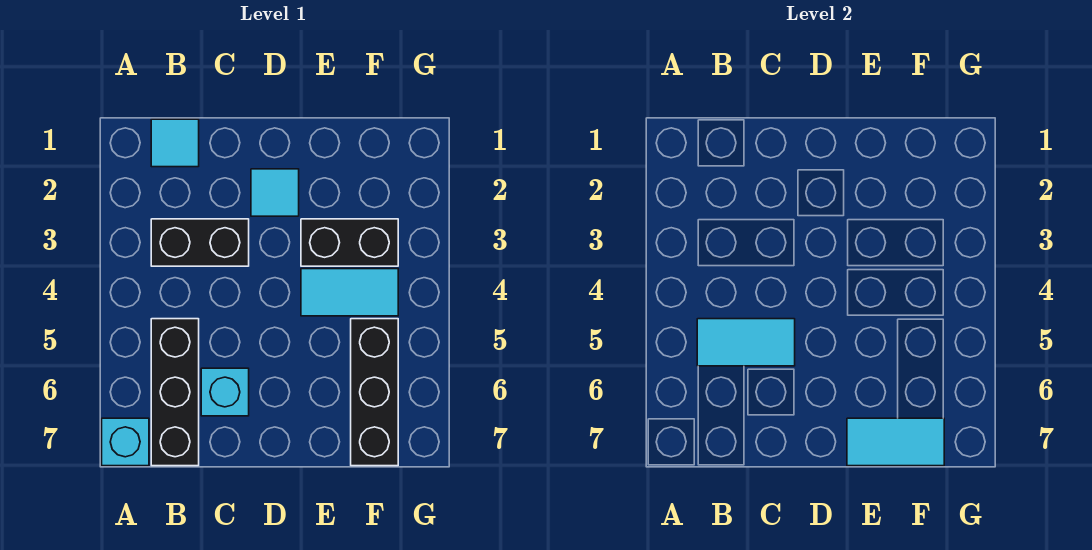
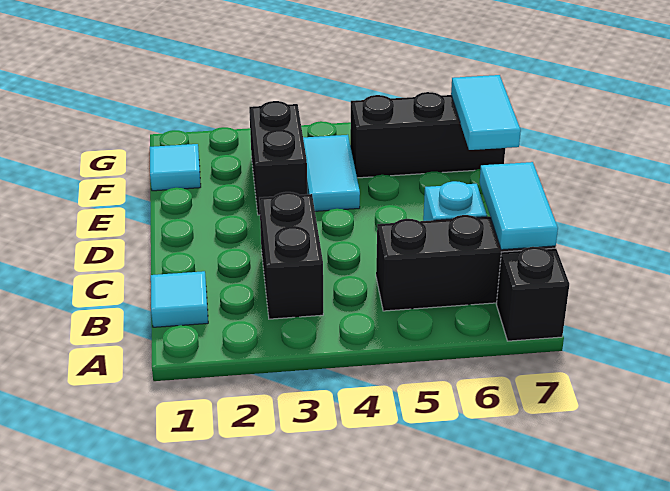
cyan 1x1 brick [102,418,149,466] -> black 1x1 brick [496,247,569,341]
cyan 1x2 tile [697,319,795,366] -> cyan 1x2 tile moved to [480,162,558,250]
cyan 1x1 tile [251,169,299,216] -> cyan 1x1 tile moved to [150,144,201,191]

